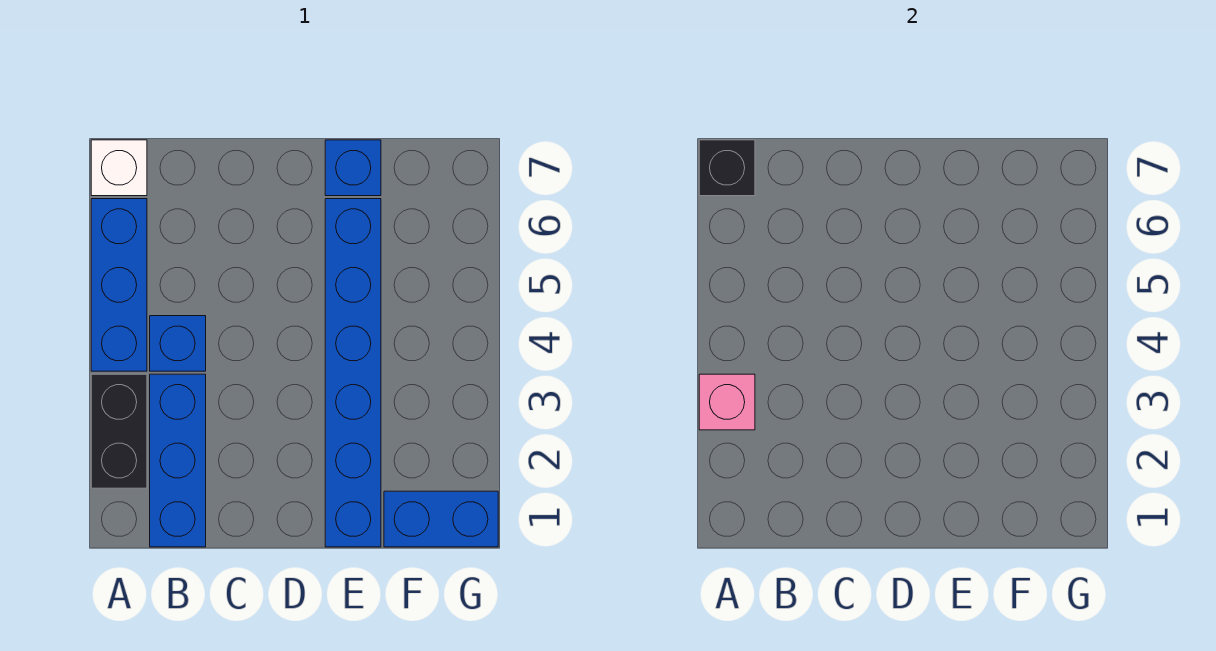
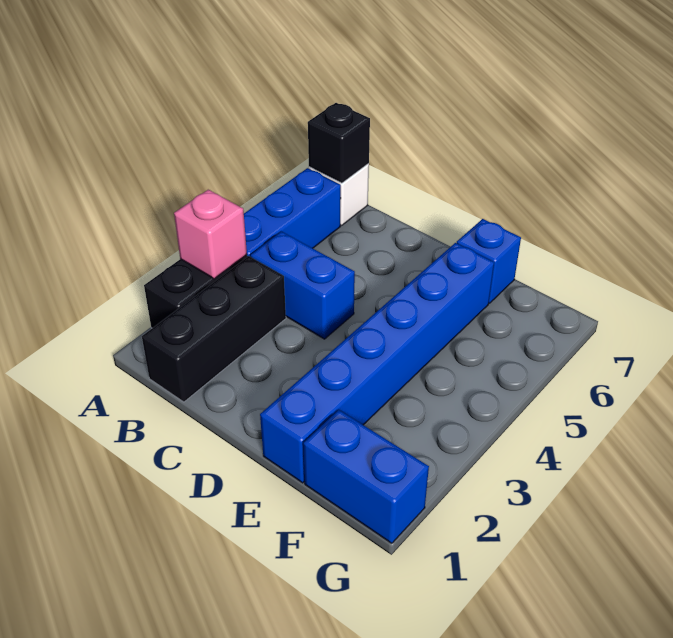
blue 1x3 brick [150,374,206,547] -> black 1x3 brick [142,256,286,402]
blue 1x1 brick [150,316,206,371] -> blue 1x2 brick [250,232,355,339]

